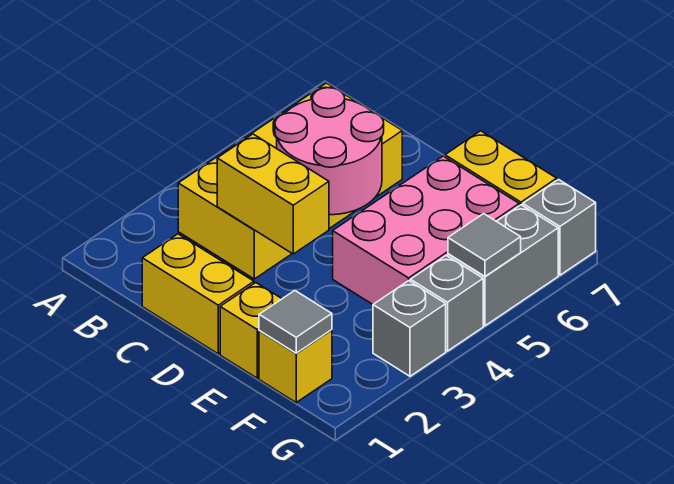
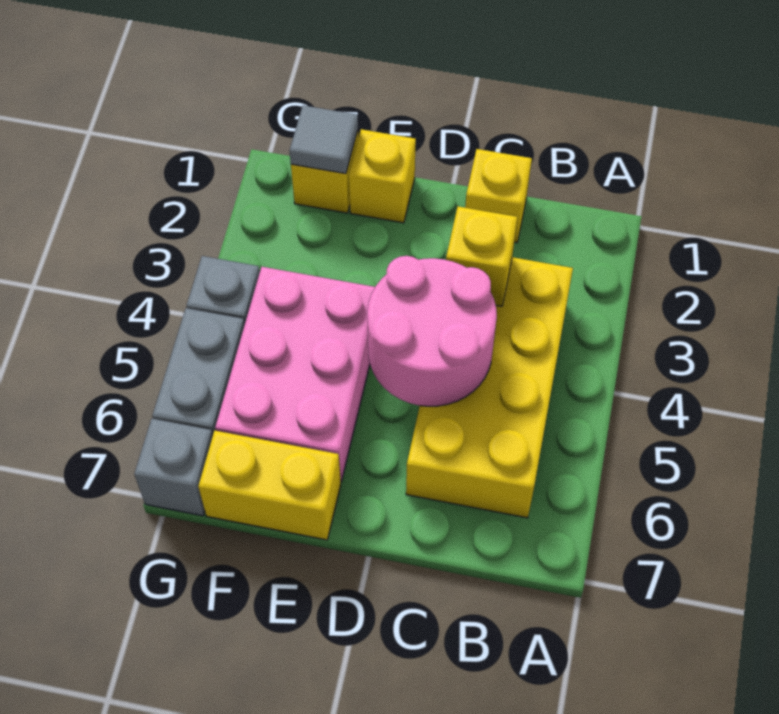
yellow 1x2 brick [142,234,254,354] -> yellow 1x1 brick [465,149,532,243]
yellow 1x2 brick [217,134,329,254] -> yellow 1x1 brick [446,206,517,306]
grey 1x1 brick [373,281,446,376] -> none
grey 1x1 tile [448,214,521,276] -> none

